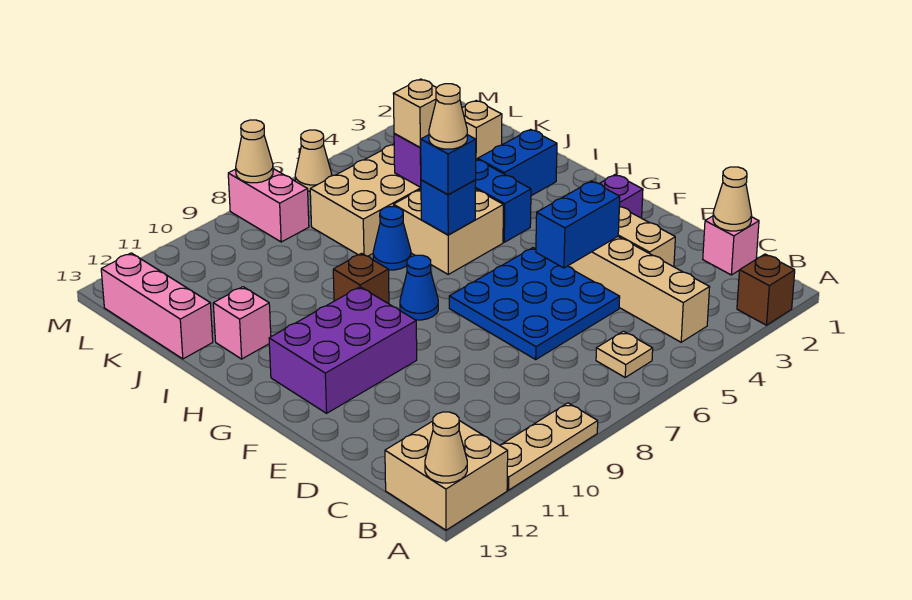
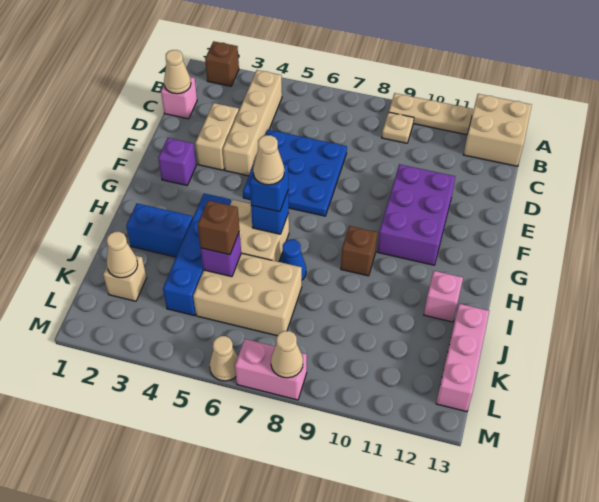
tan 1x1 cone [425,412,467,483] -> tan 1x1 cone moved to [107,232,138,278]
tan 1x1 plate [596,331,653,377] -> tan 1x1 plate moved to [382,112,414,143]
blue 1x2 brick [536,181,620,268] -> none
purple 2x3 brick [269,287,417,413] -> purple 2x3 brick turned to [377,164,455,265]
blue 1x1 cone [400,255,438,320] -> none
tan 1x1 brick [393,79,437,147] -> brown 1x1 brick [198,201,240,255]
pink 1x2 brick [228,169,309,242] -> pink 1x2 brick turned to [235,339,307,400]

